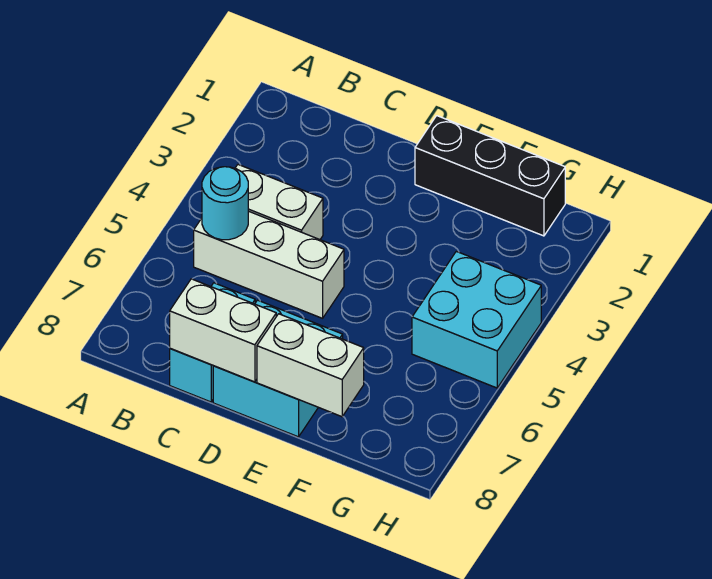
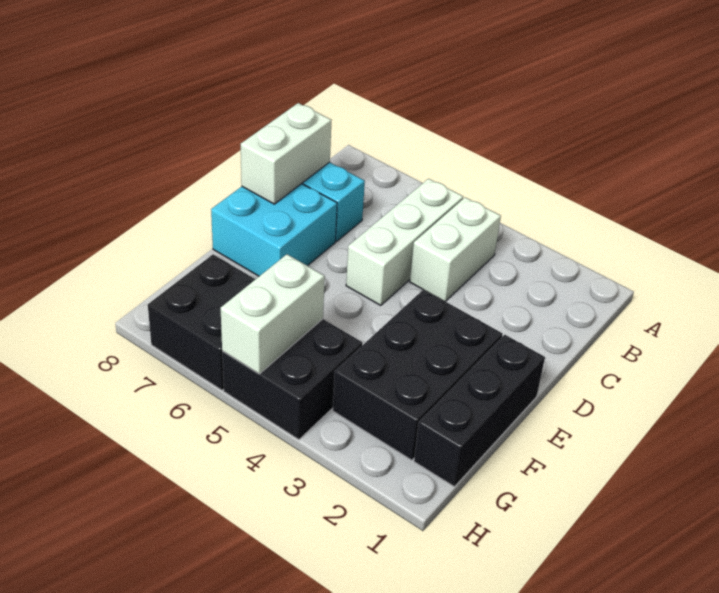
cyan 1x1 round brick [202,167,248,240] -> none
none -> black 2x3 brick [333,290,503,460]
white 1x2 brick [257,314,364,417] -> white 1x2 brick moved to [221,254,325,374]
cyan 2x2 brick [412,251,541,388] -> black 2x2 brick [222,319,363,440]
none -> black 2x2 brick [148,254,255,390]

